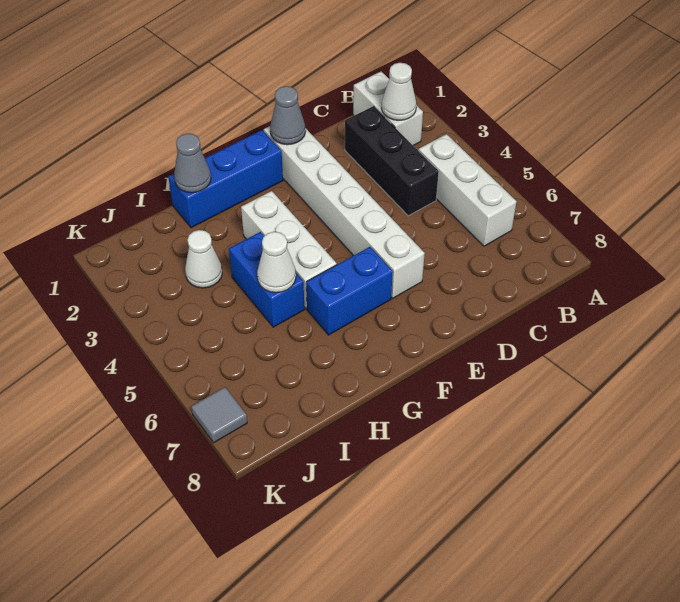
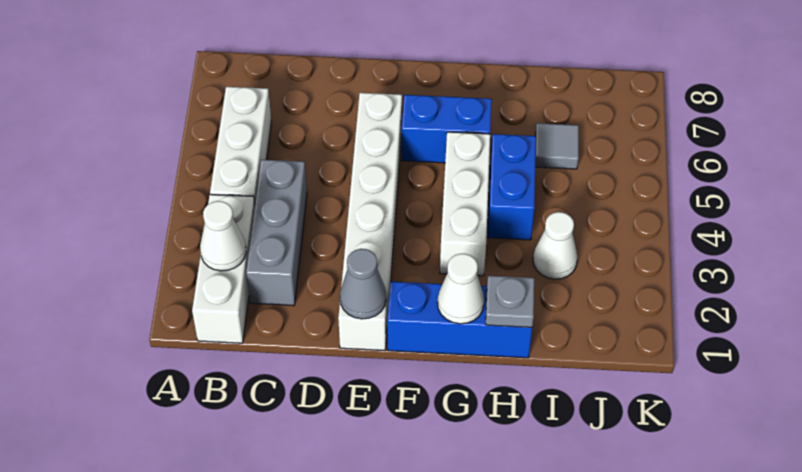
white 1x2 brick [353,72,423,146] -> white 1x3 brick [192,194,255,343]
black 1x3 brick [345,106,439,216] -> grey 1x3 brick [246,160,307,306]
grey 1x1 cone [174,133,211,193] -> grey 1x1 plate [486,276,534,327]
white 1x1 cone [257,232,296,293] -> white 1x1 cone moved to [437,254,484,324]
grey 1x1 tile [191,387,247,443] -> grey 1x1 tile moved to [535,123,579,169]

